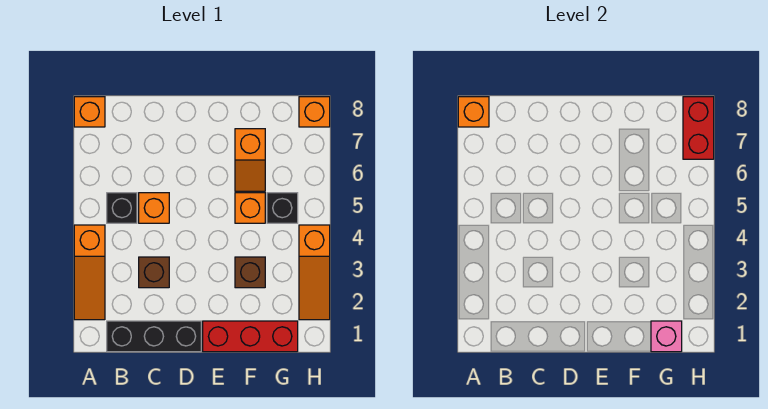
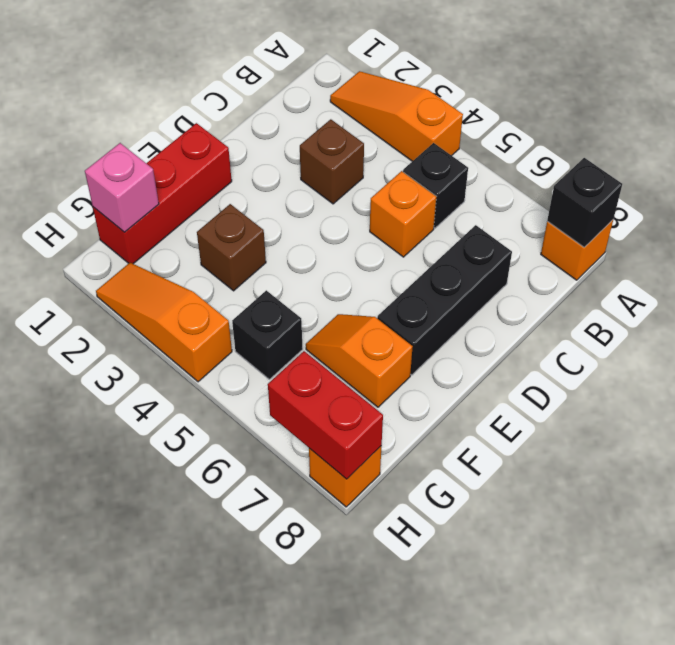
orange 1x1 brick [458,97,489,127] -> black 1x1 brick [547,158,622,247]
black 1x3 brick [107,321,201,352] -> black 1x3 brick moved to [377,225,512,375]
orange 1x1 brick [235,193,265,223] -> none

